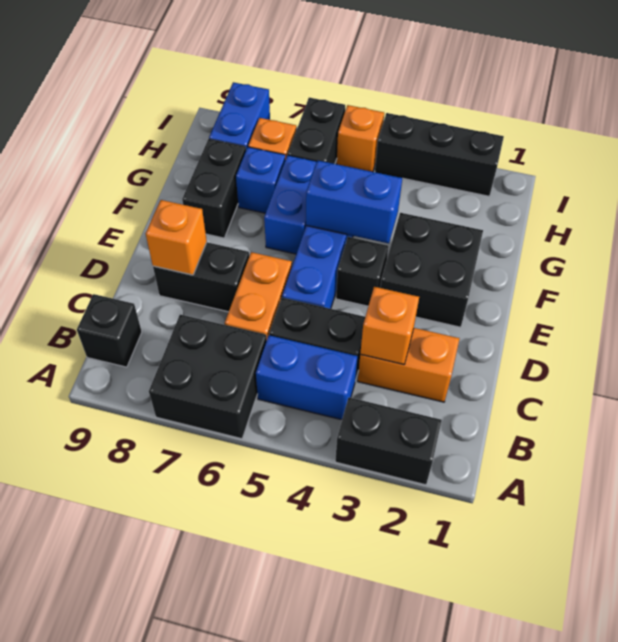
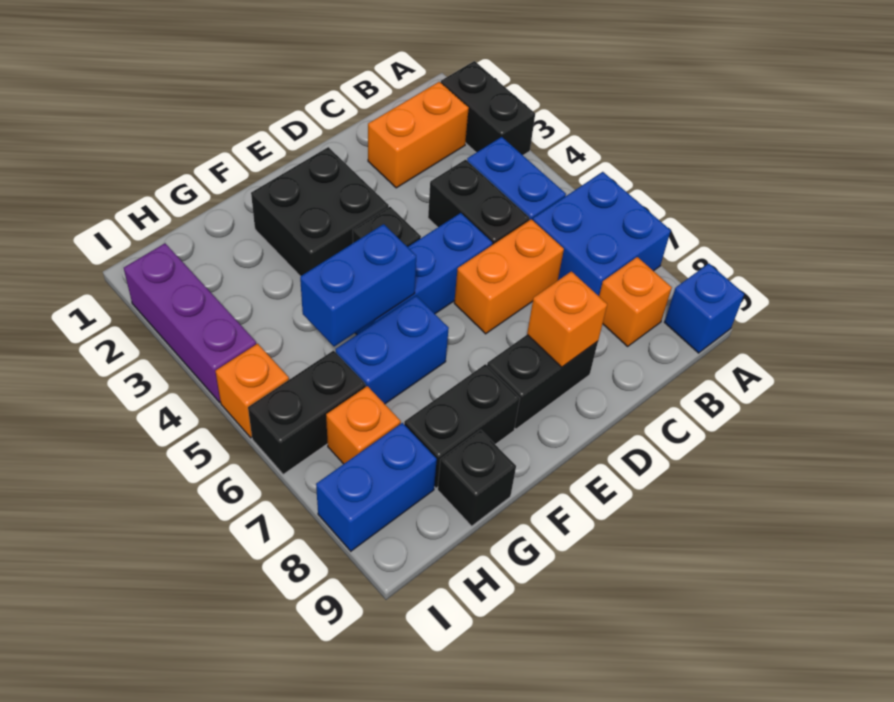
black 2x2 brick [149,315,267,439] -> blue 2x2 brick [533,172,671,296]
black 1x1 brick [77,294,142,367] -> black 1x1 brick moved to [438,430,516,526]
orange 1x2 brick [358,328,460,402] -> orange 1x2 brick turned to [368,82,469,188]
orange 1x1 brick [360,287,419,365] -> orange 1x1 brick moved to [599,257,672,346]
black 1x2 brick [153,242,249,312] -> black 1x2 brick turned to [487,335,598,429]
blue 1x2 brick [306,160,402,243] -> blue 1x2 brick turned to [300,224,416,347]
blue 1x1 brick [236,147,285,213] -> blue 1x1 brick moved to [664,264,744,353]
black 1x3 brick [375,113,504,196] -> purple 1x3 brick [124,243,256,402]

